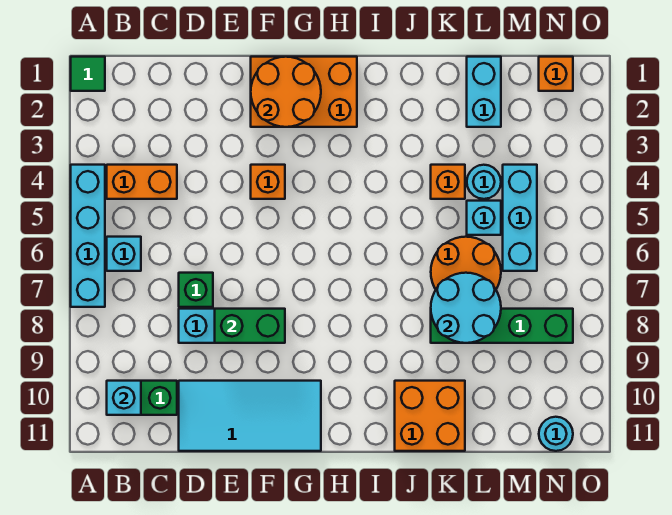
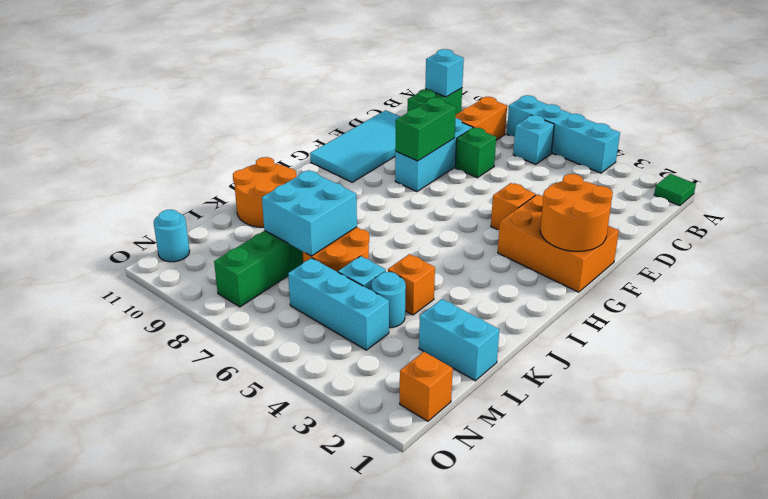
orange 1x2 brick [107,165,177,199] -> orange 1x2 brick moved to [456,97,507,140]
orange 2x3 brick [251,57,357,127] -> orange 2x3 brick turned to [498,195,619,292]
orange 2x2 brick [395,381,465,451] -> orange 2x2 round brick [233,157,296,227]
cyan 2x2 round brick [431,273,501,343] -> cyan 2x2 brick [262,170,357,256]

